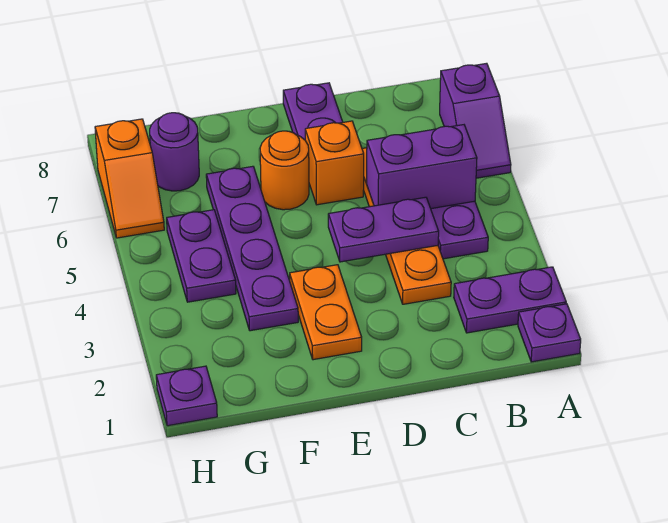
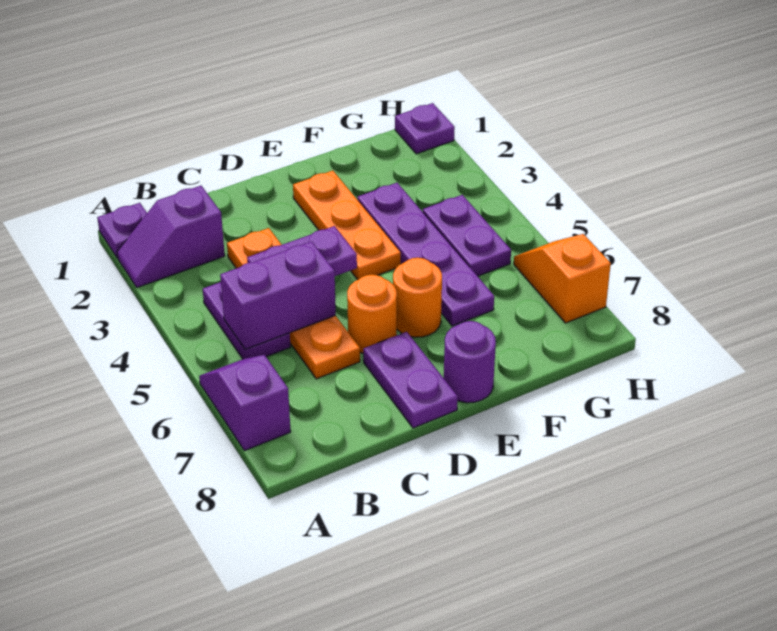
purple 1x2 plate [454,267,566,333] -> purple 1x2 slope [117,186,225,287]
orange 1x1 brick [305,121,364,205] -> orange 1x1 round brick [347,275,397,353]
orange 1x2 plate [290,265,362,360] -> orange 1x3 plate [293,171,401,280]
purple 1x1 round brick [150,113,199,191] -> purple 1x1 round brick moved to [444,321,496,403]

